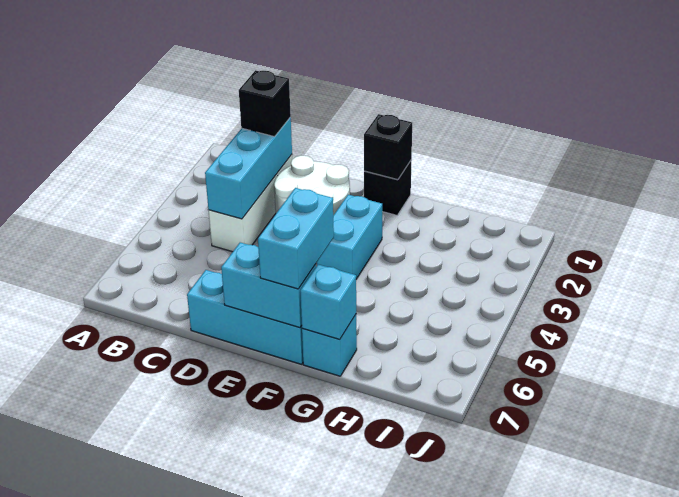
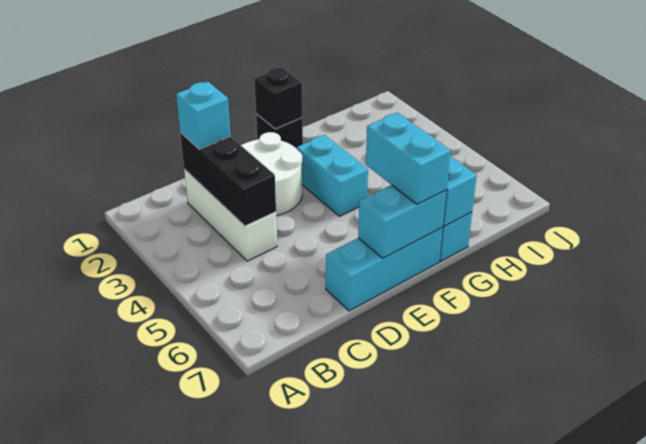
cyan 1x3 brick [205,117,292,219] -> black 1x3 brick [180,133,276,226]
black 1x1 brick [239,70,291,137] -> cyan 1x1 brick [176,82,231,149]

